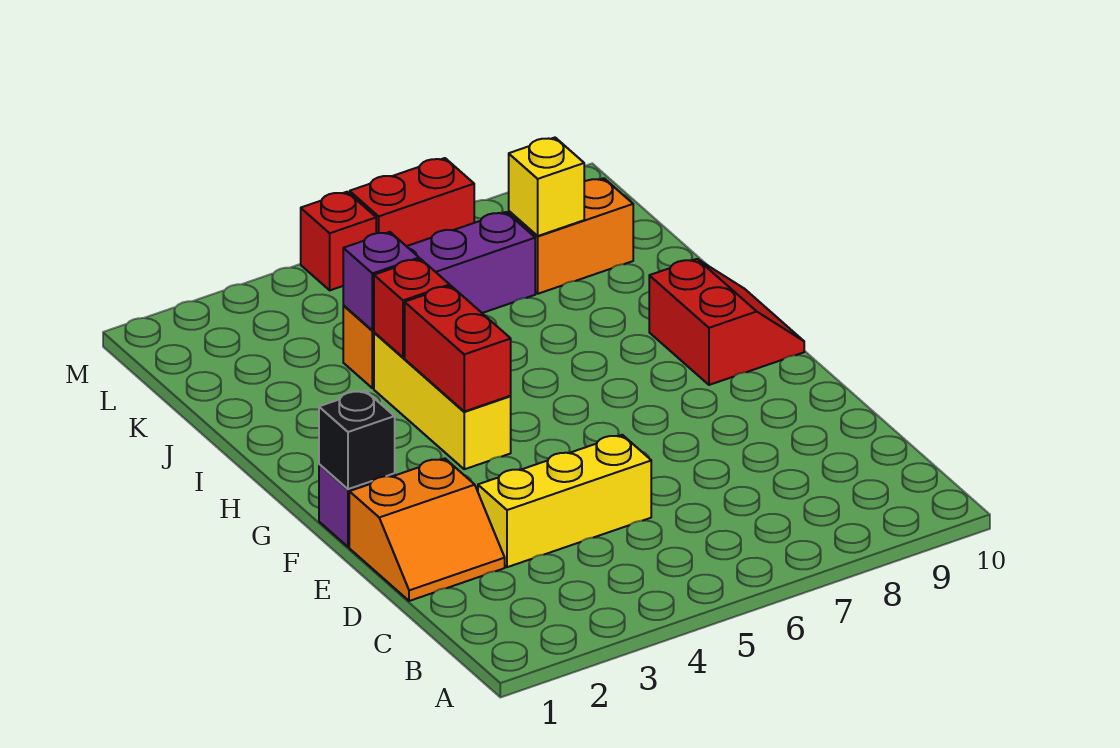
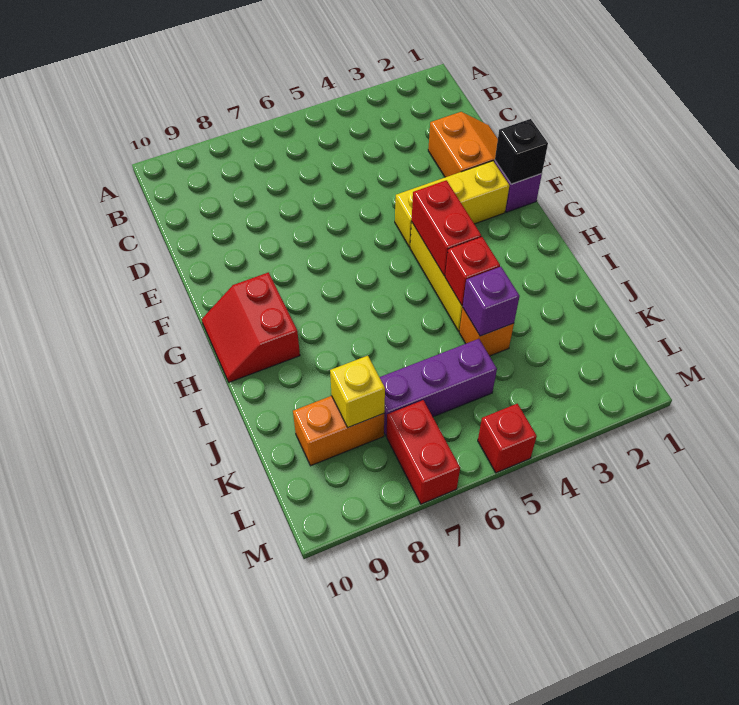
orange 2x2 slope [349,458,505,601] -> orange 2x2 slope turned to [428,112,498,177]
yellow 1x3 brick [478,435,651,567] -> yellow 1x3 brick moved to [395,161,509,247]
red 1x2 brick [350,158,474,246] -> red 1x2 brick turned to [387,400,460,504]

